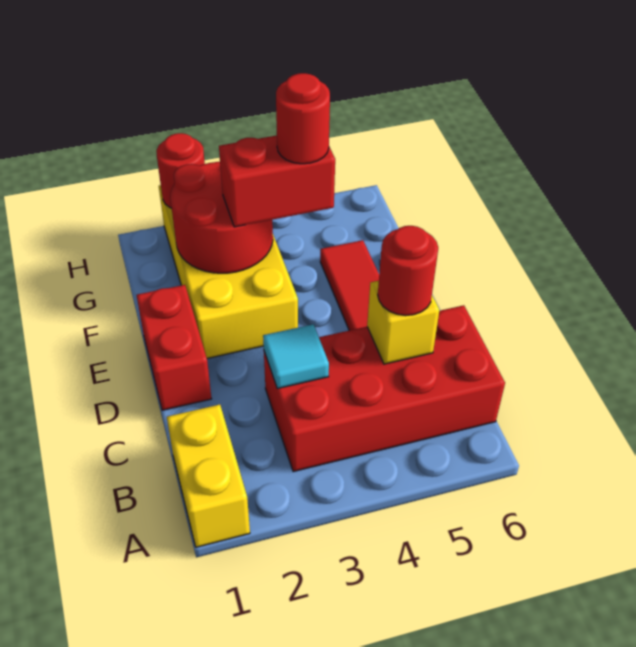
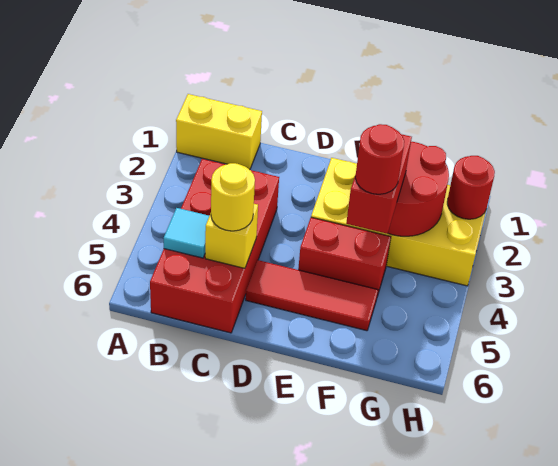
cyan 1x1 tile [263,324,329,388] -> cyan 1x1 tile moved to [164,208,209,258]
red 1x1 round brick [378,226,438,316] -> yellow 1x1 round brick [211,163,255,231]
red 1x2 brick [137,285,211,410] -> red 1x2 brick moved to [298,217,391,296]

